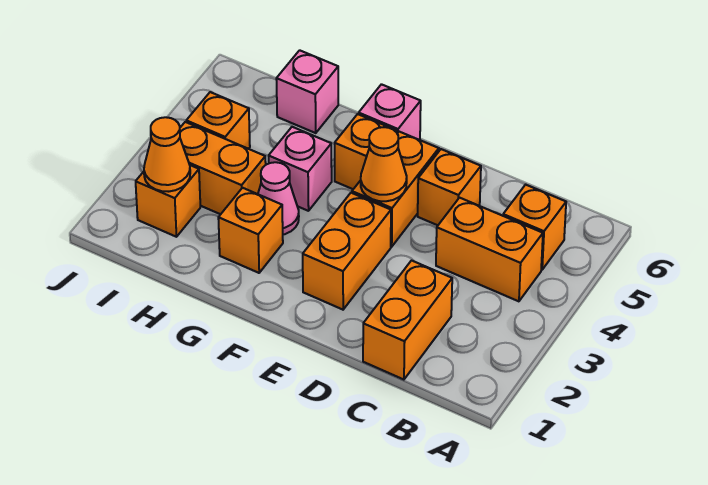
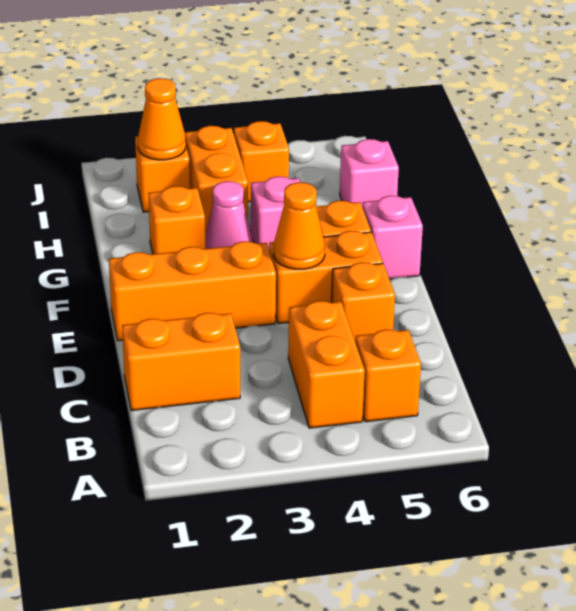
orange 1x2 brick [303,193,391,310] -> orange 1x3 brick [109,241,276,341]

